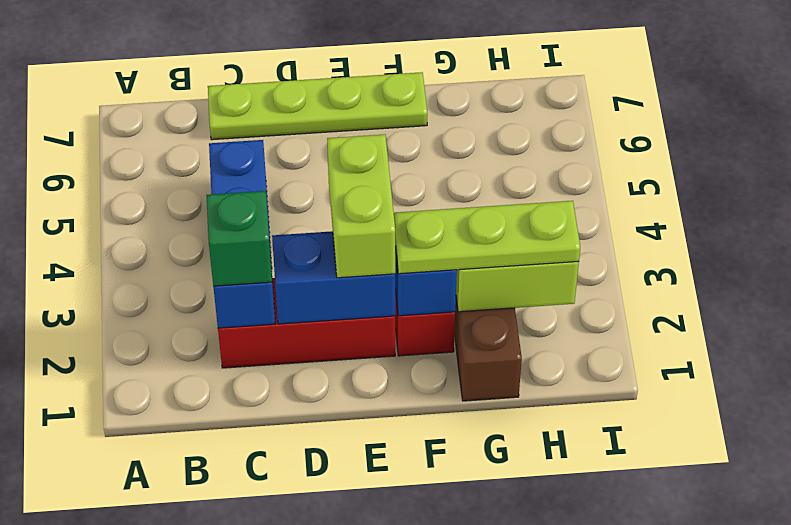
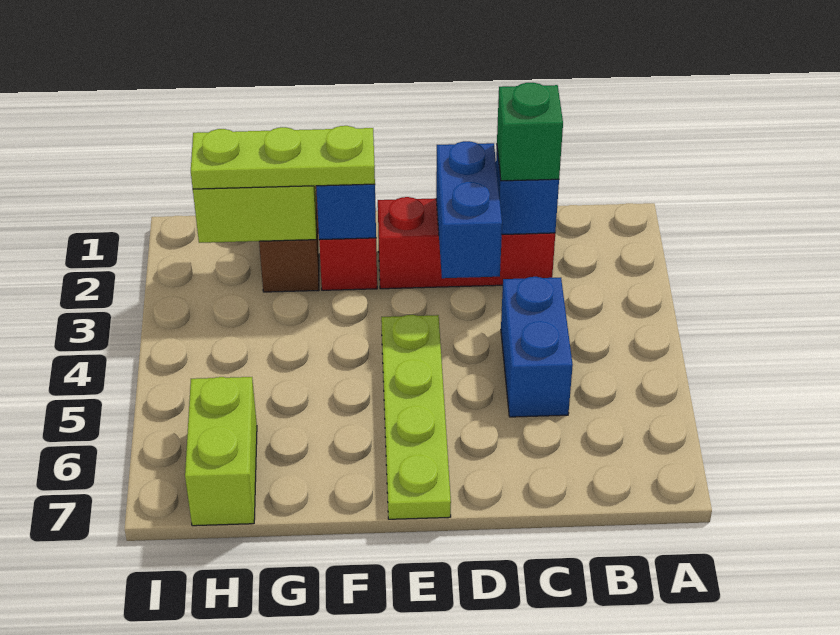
lime 1x4 plate [208,72,427,140] -> lime 1x4 plate turned to [381,315,451,519]
blue 1x2 brick [272,231,395,324] -> blue 1x2 brick turned to [436,141,502,278]
lime 1x2 brick [327,134,395,278] -> lime 1x2 brick moved to [185,377,257,526]

